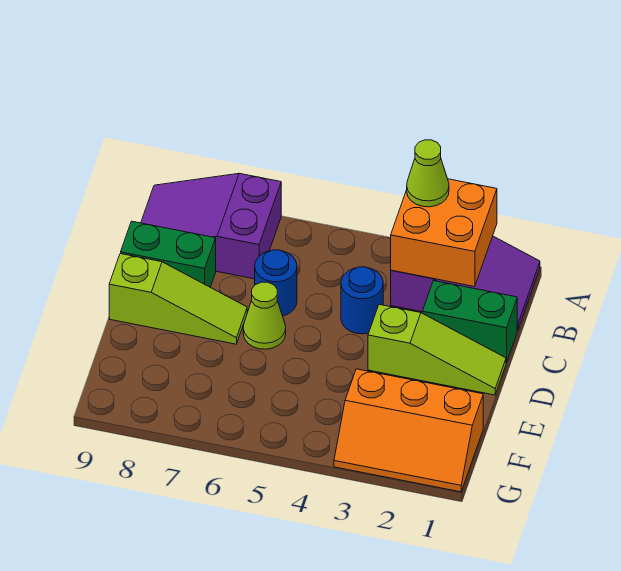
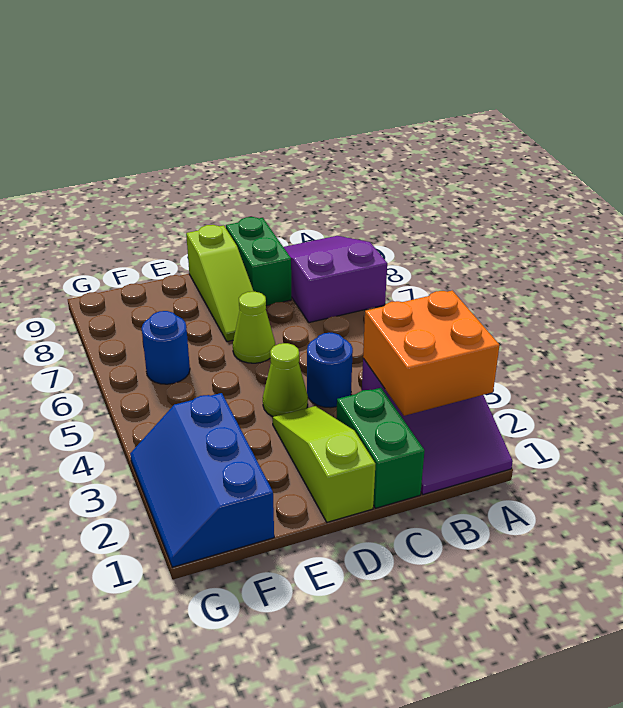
lime 1x1 cone [407,140,449,207] -> lime 1x1 cone moved to [263,343,308,417]
blue 1x1 round brick [255,250,297,316] -> blue 1x1 round brick moved to [142,311,190,384]
lime 1x3 slope [368,304,506,395] -> lime 1x3 slope turned to [273,406,375,522]
orange 2x3 slope [334,369,483,492] -> blue 2x3 slope [130,393,274,567]

